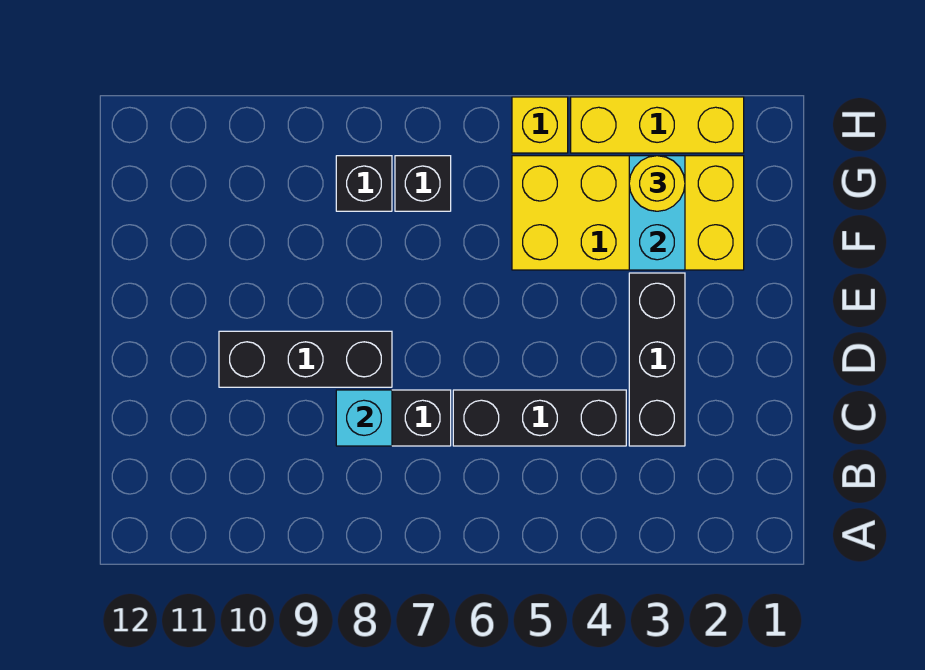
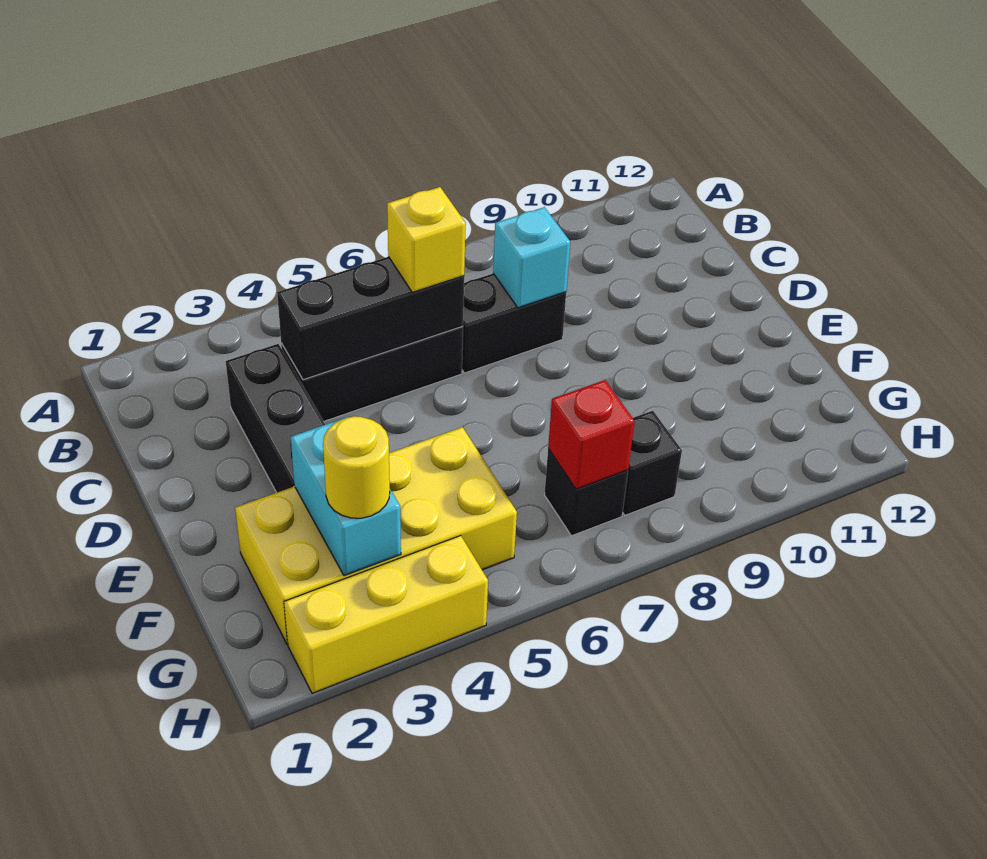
black 1x3 brick [219,331,392,387] -> black 1x3 brick moved to [277,257,464,380]
none -> red 1x1 brick [548,380,634,489]
yellow 1x1 brick [512,97,568,153] -> yellow 1x1 brick moved to [387,187,466,292]

